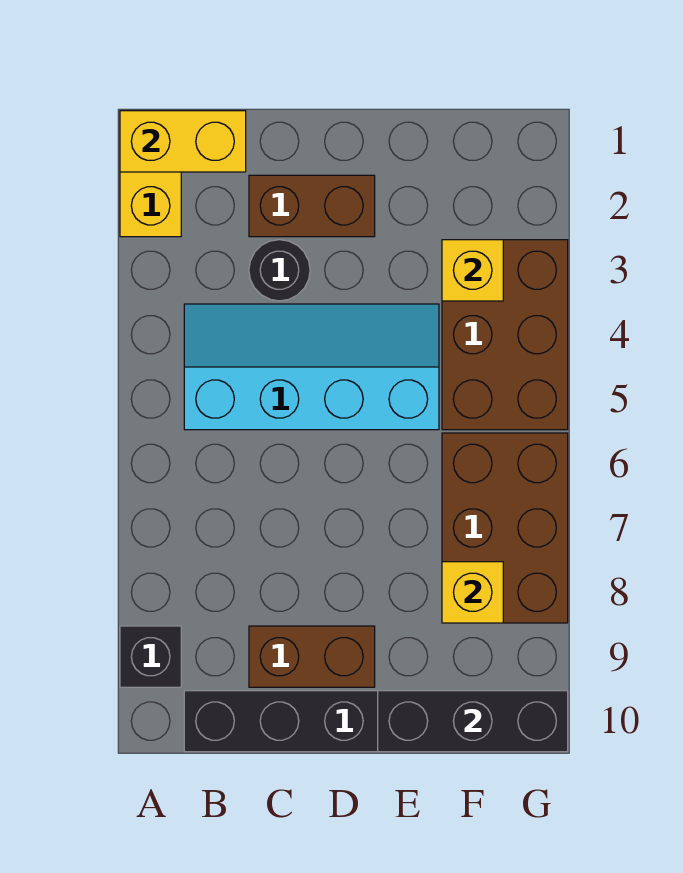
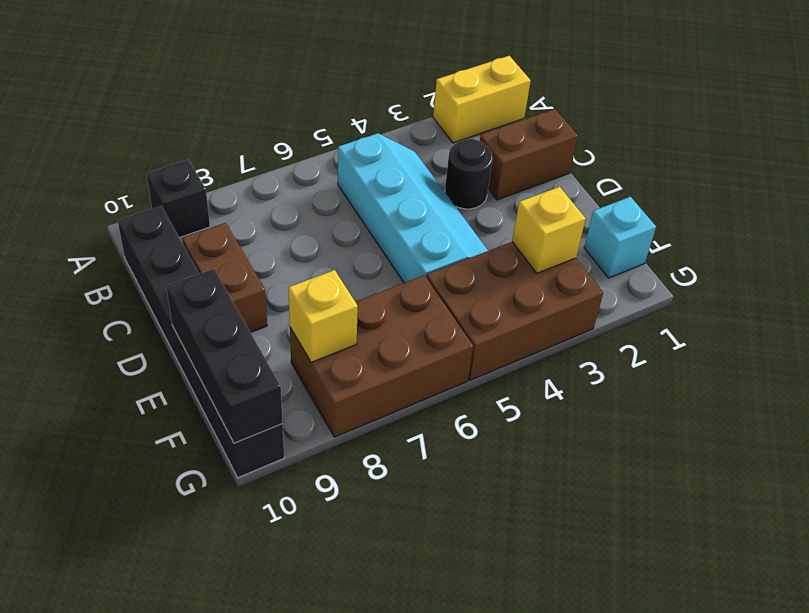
yellow 1x2 brick [120,111,246,172] -> none
brown 1x2 brick [249,175,375,237] -> brown 1x2 brick turned to [480,109,578,200]
none -> cyan 1x1 brick [584,197,656,278]

